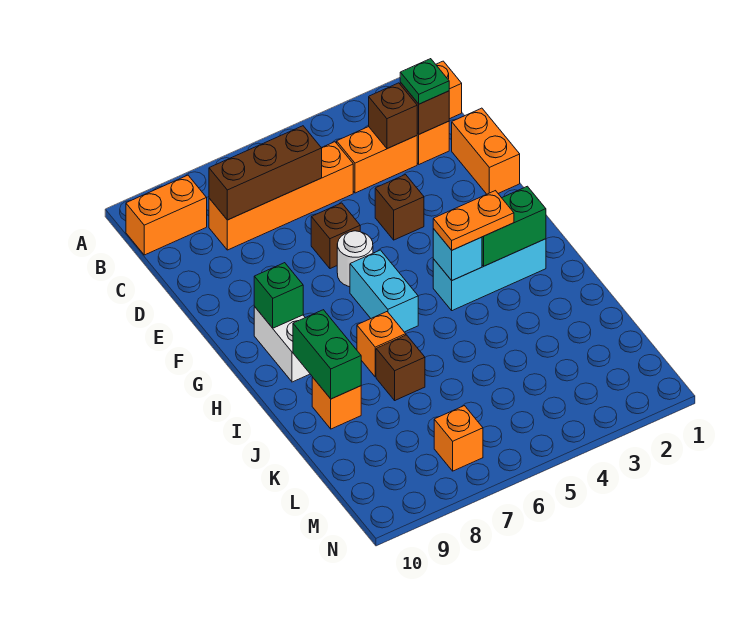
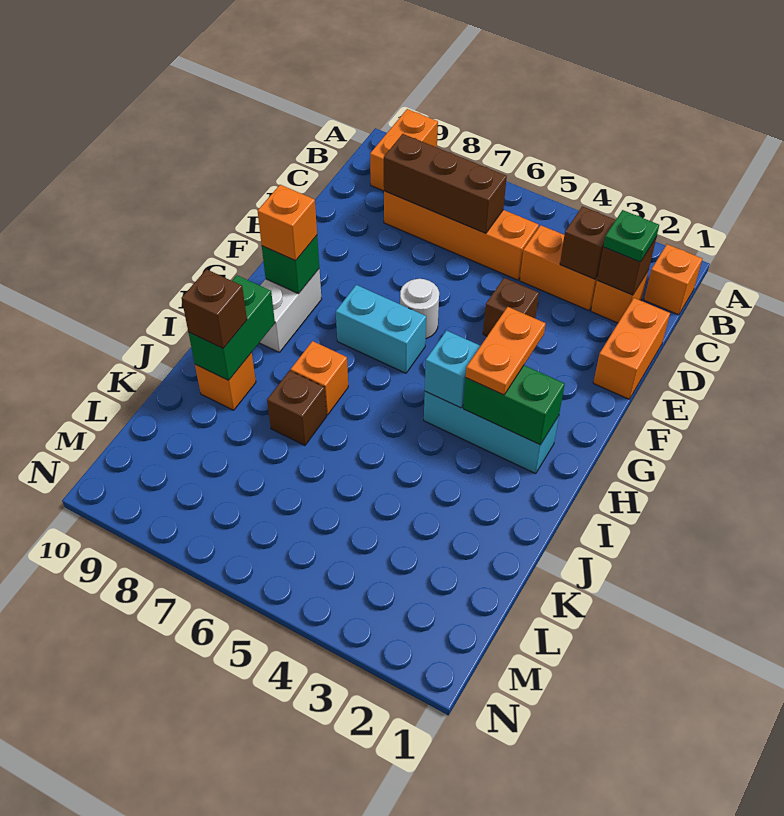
orange 1x2 brick [126,175,207,255] -> orange 1x2 brick turned to [370,109,438,191]
brown 1x1 brick [311,203,360,269] -> brown 1x1 brick moved to [182,269,247,348]
cyan 1x2 brick [350,250,418,332] -> cyan 1x2 brick turned to [336,285,426,373]
orange 1x2 plate [433,191,514,250] -> orange 1x2 plate turned to [466,307,546,395]
orange 1x1 brick [434,406,483,471] -> orange 1x1 brick moved to [258,185,317,261]

